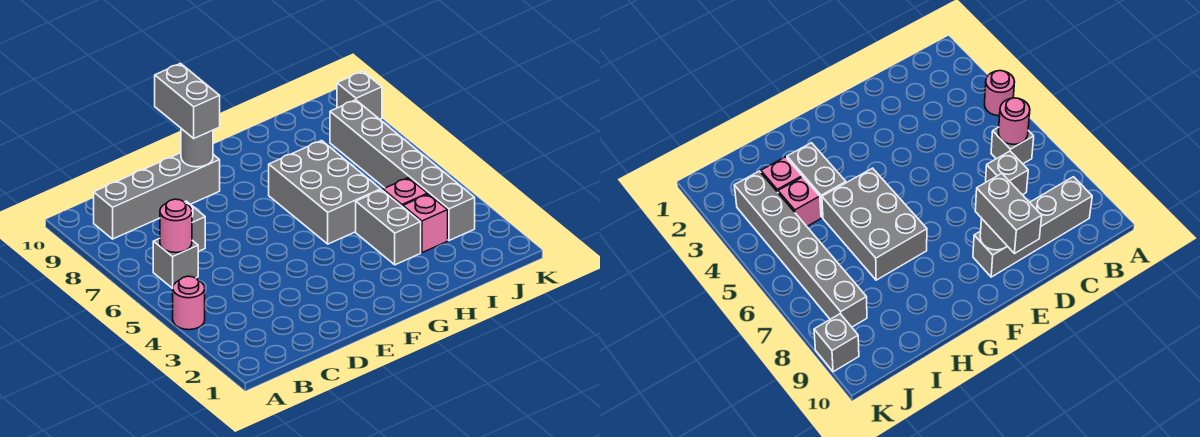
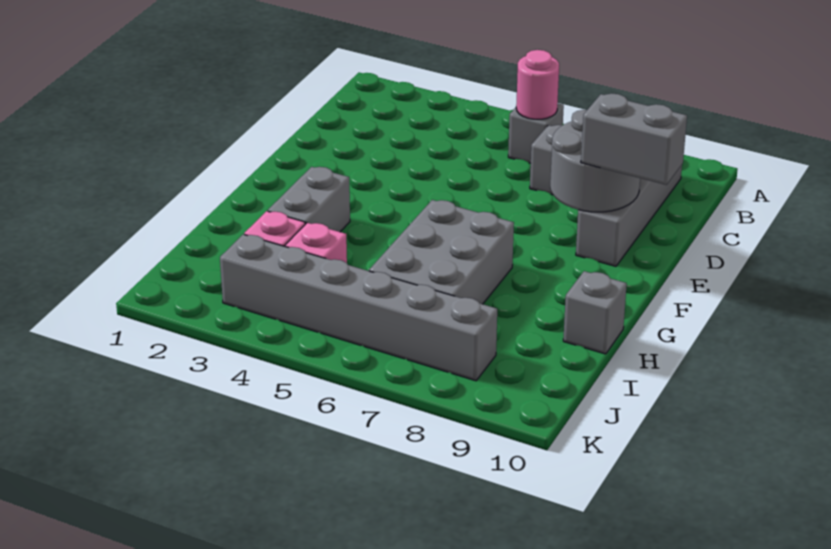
pink 1x1 round brick [173,276,205,330] -> none
grey 1x1 round brick [181,129,213,167] -> grey 2x2 round brick [550,110,640,212]
grey 2x3 brick [269,141,381,244] -> grey 2x3 brick turned to [369,200,514,304]
grey 1x2 brick [356,190,421,265] -> grey 1x2 brick turned to [268,167,350,232]
grey 1x1 brick [337,71,382,119] -> grey 1x1 brick moved to [563,271,627,354]

